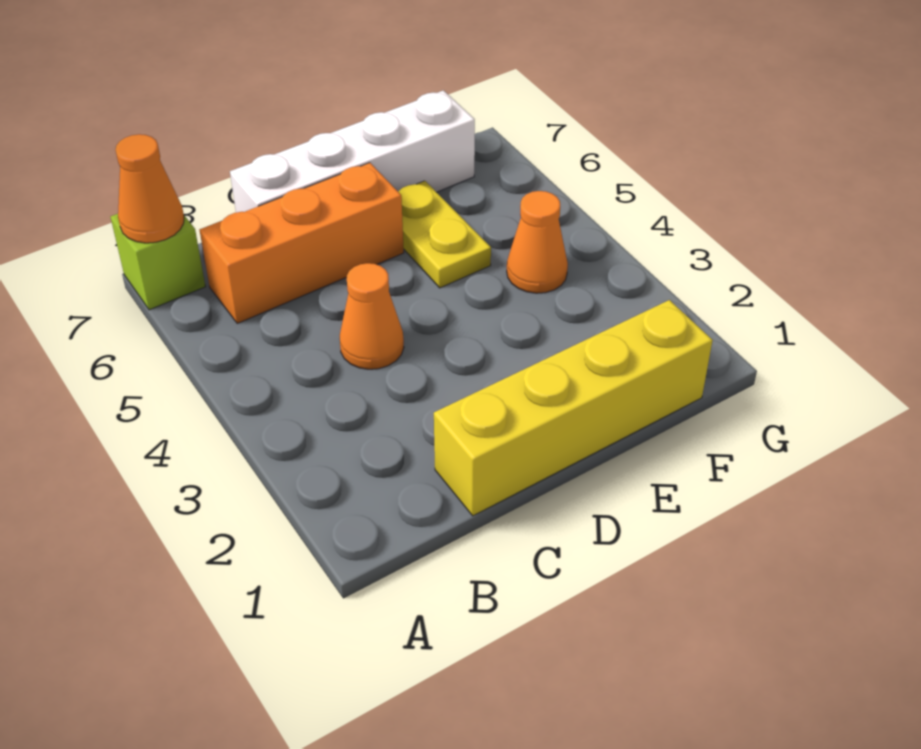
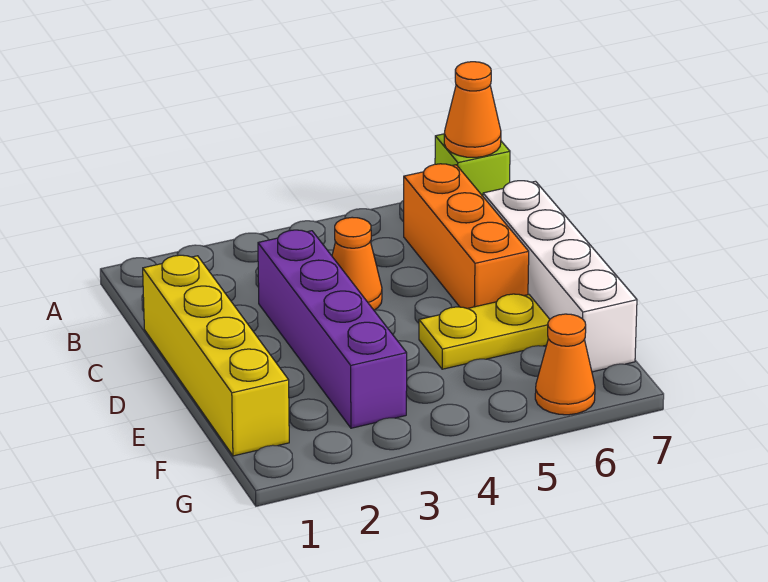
none -> purple 1x4 brick [258,230,407,428]
orange 1x1 cone [507,191,568,293] -> orange 1x1 cone moved to [535,314,595,415]

